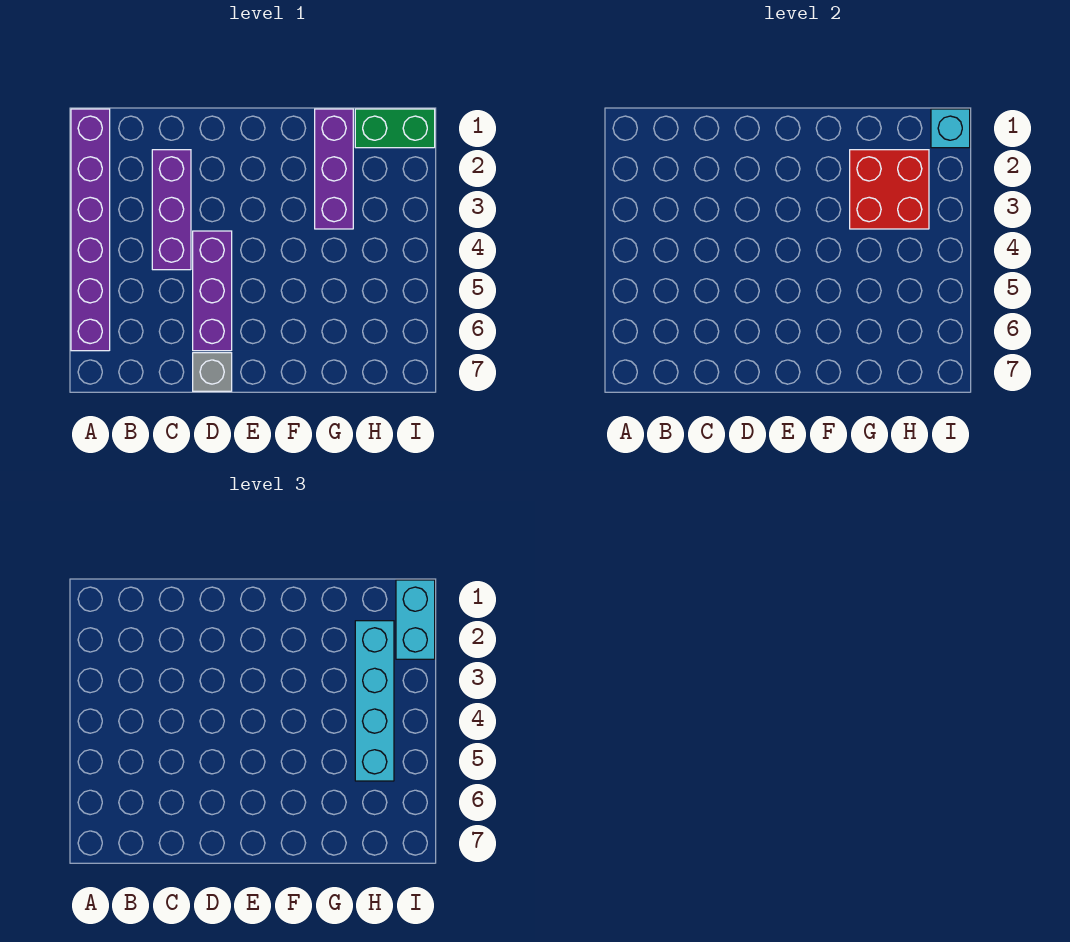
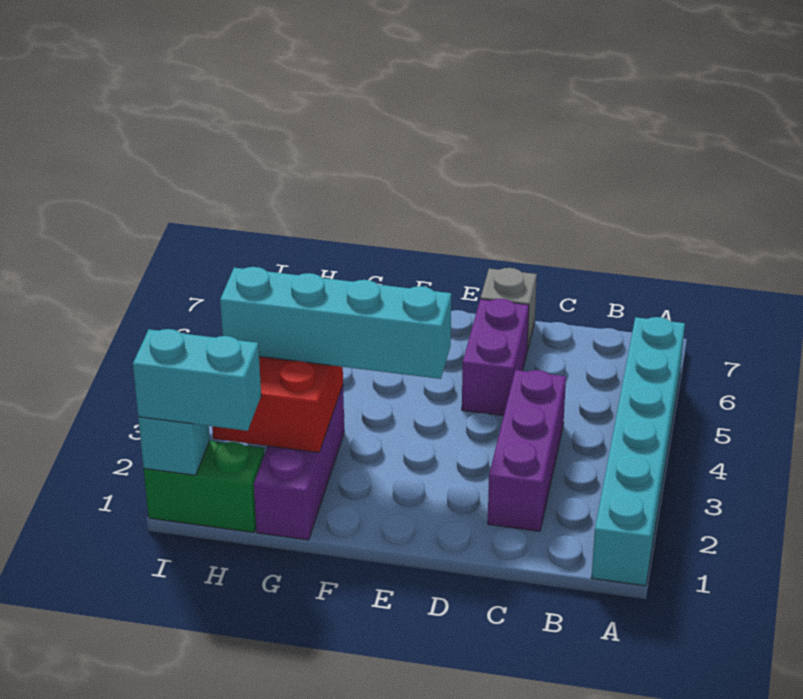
purple 1x6 brick [71,109,110,351] -> cyan 1x6 brick [591,317,685,586]
purple 1x3 brick [193,231,232,351] -> purple 1x2 brick [462,299,529,416]
cyan 1x4 brick [355,621,394,781] -> cyan 1x4 brick turned to [220,267,451,379]
cyan 1x2 brick [396,580,435,659] -> cyan 1x2 brick turned to [133,329,261,431]

